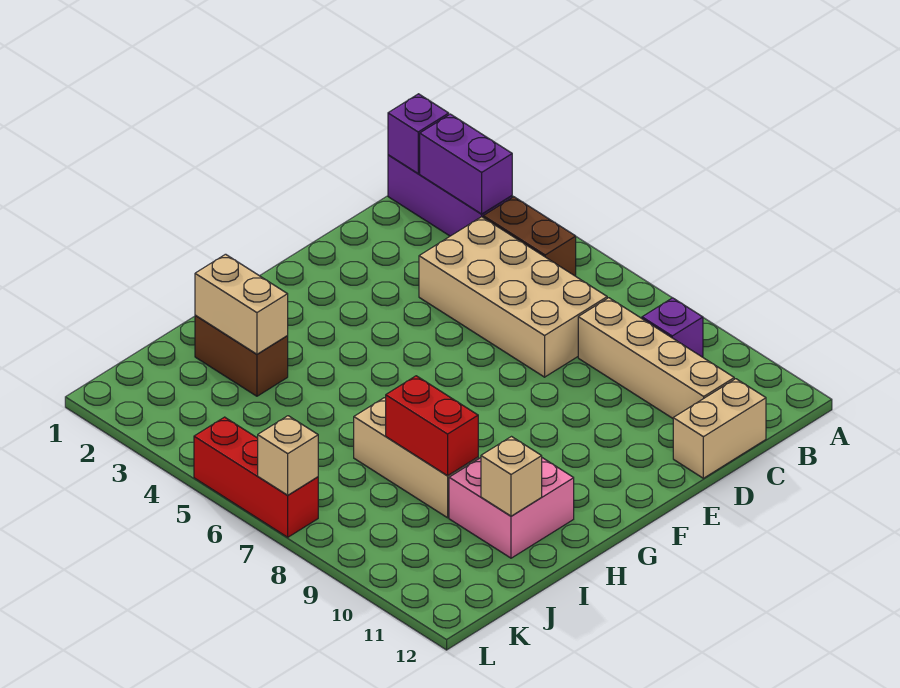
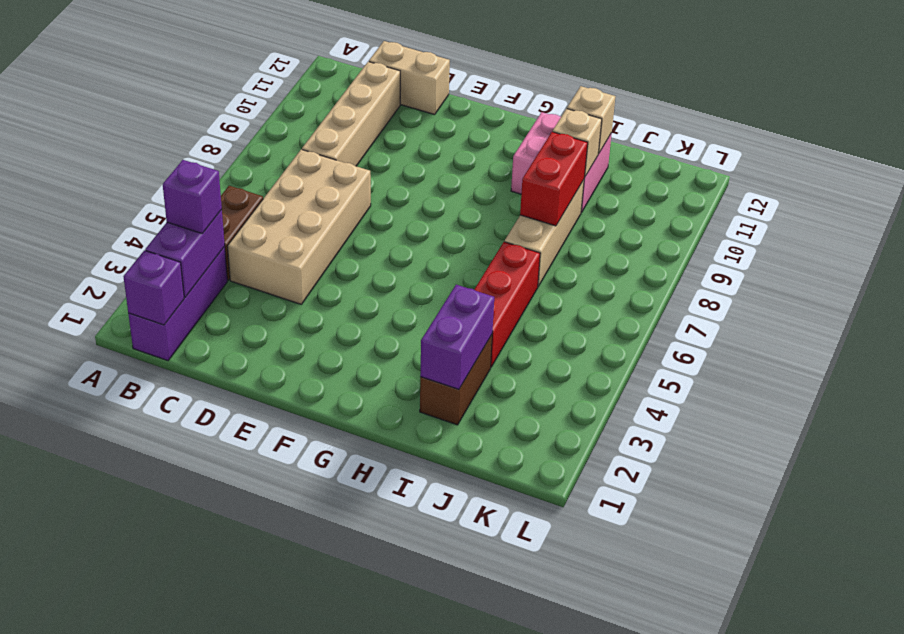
purple 1x1 brick [642,298,703,357] -> purple 1x1 brick moved to [163,160,222,234]
tan 1x2 brick [195,254,288,354] -> purple 1x2 brick [420,285,494,389]
red 1x3 brick [194,417,318,537] -> red 1x3 brick moved to [474,242,540,367]
tan 1x1 brick [258,416,318,495] -> tan 1x1 brick moved to [553,109,602,177]

